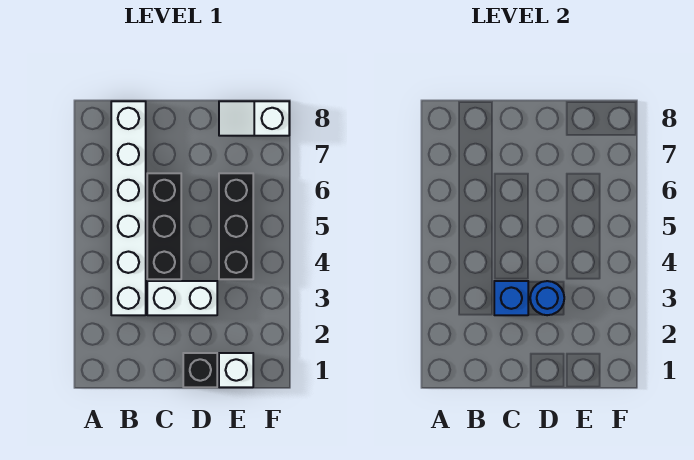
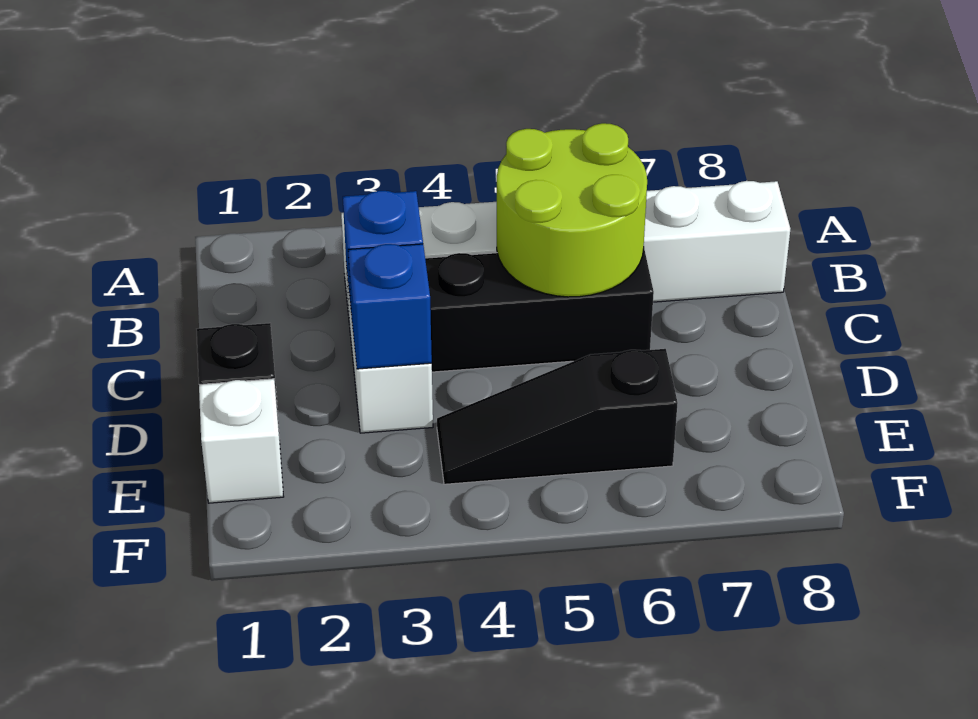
none -> lime 2x2 round brick [497,123,647,297]
blue 1x1 round brick [530,281,564,315] -> blue 1x1 brick [348,244,432,369]
black 1x3 brick [219,173,253,279] -> black 1x3 slope [437,349,678,484]
white 1x2 slope [219,101,289,136] -> none

